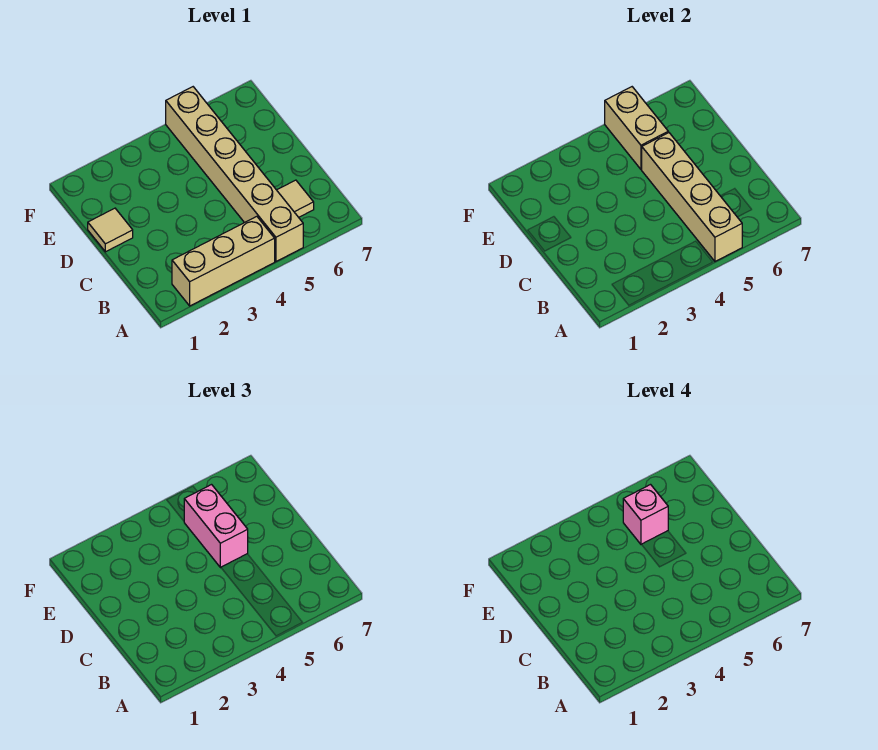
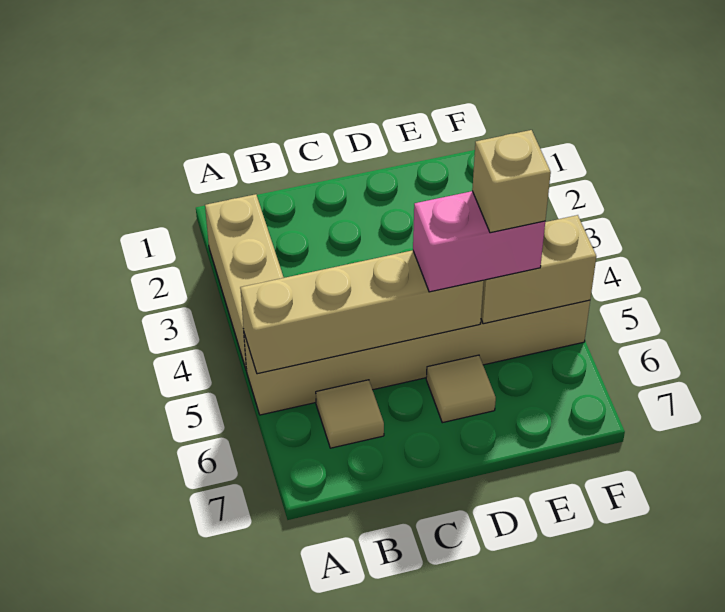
tan 1x1 tile [88,208,133,252] -> tan 1x1 tile moved to [426,355,496,423]
pink 1x1 brick [623,485,668,544] -> tan 1x1 brick [472,130,551,233]

